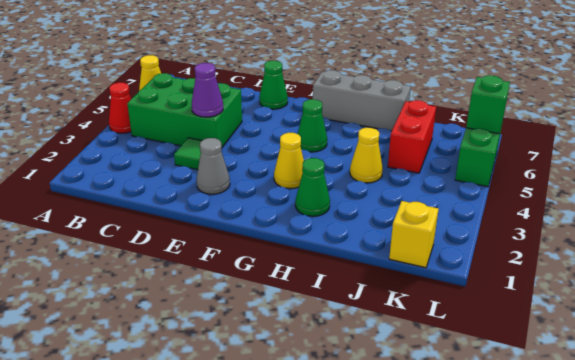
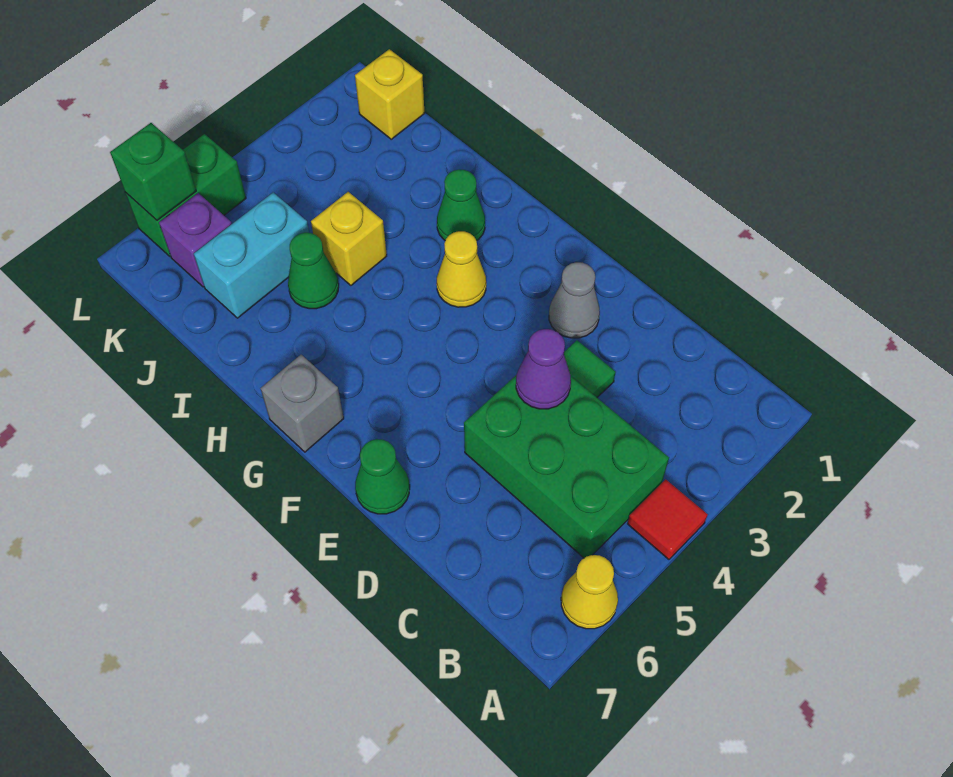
red 1x1 cone [109,82,131,133] -> red 1x1 tile [628,479,708,559]
green 1x1 cone [298,99,327,152] -> green 1x1 cone moved to [288,233,339,309]
grey 1x3 brick [313,70,411,131] -> grey 1x1 brick [261,355,344,452]
yellow 1x1 cone [350,127,383,183] -> yellow 1x1 brick [311,192,387,285]
red 1x2 brick [388,100,436,173] -> cyan 1x2 brick [194,192,309,318]
none -> purple 1x1 brick [159,193,232,287]

